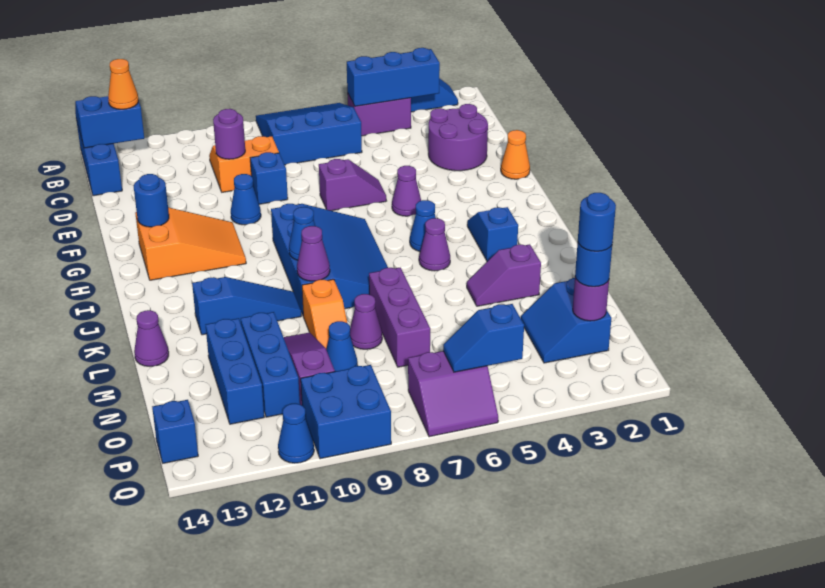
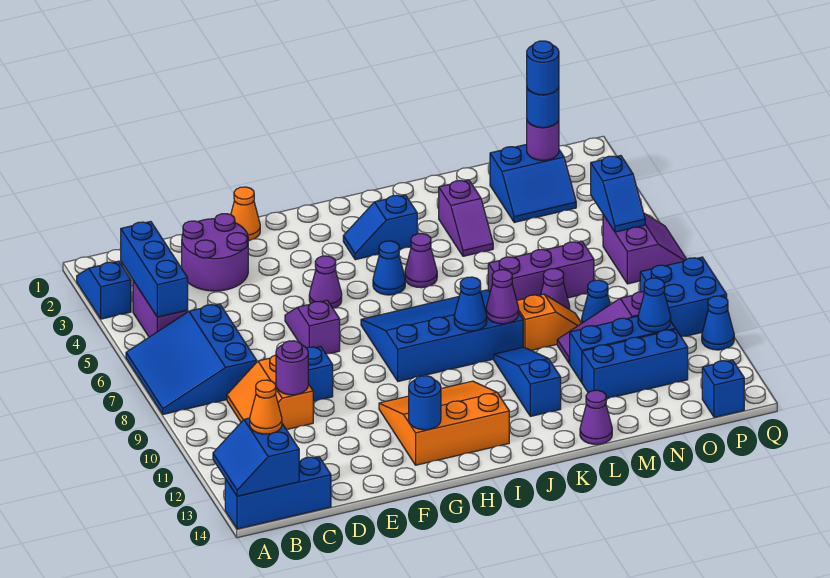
blue 1x1 cone [231,174,261,225] -> blue 1x1 cone moved to [638,278,671,332]
orange 2x3 slope [135,207,246,280] -> orange 3x3 slope [379,381,509,465]

